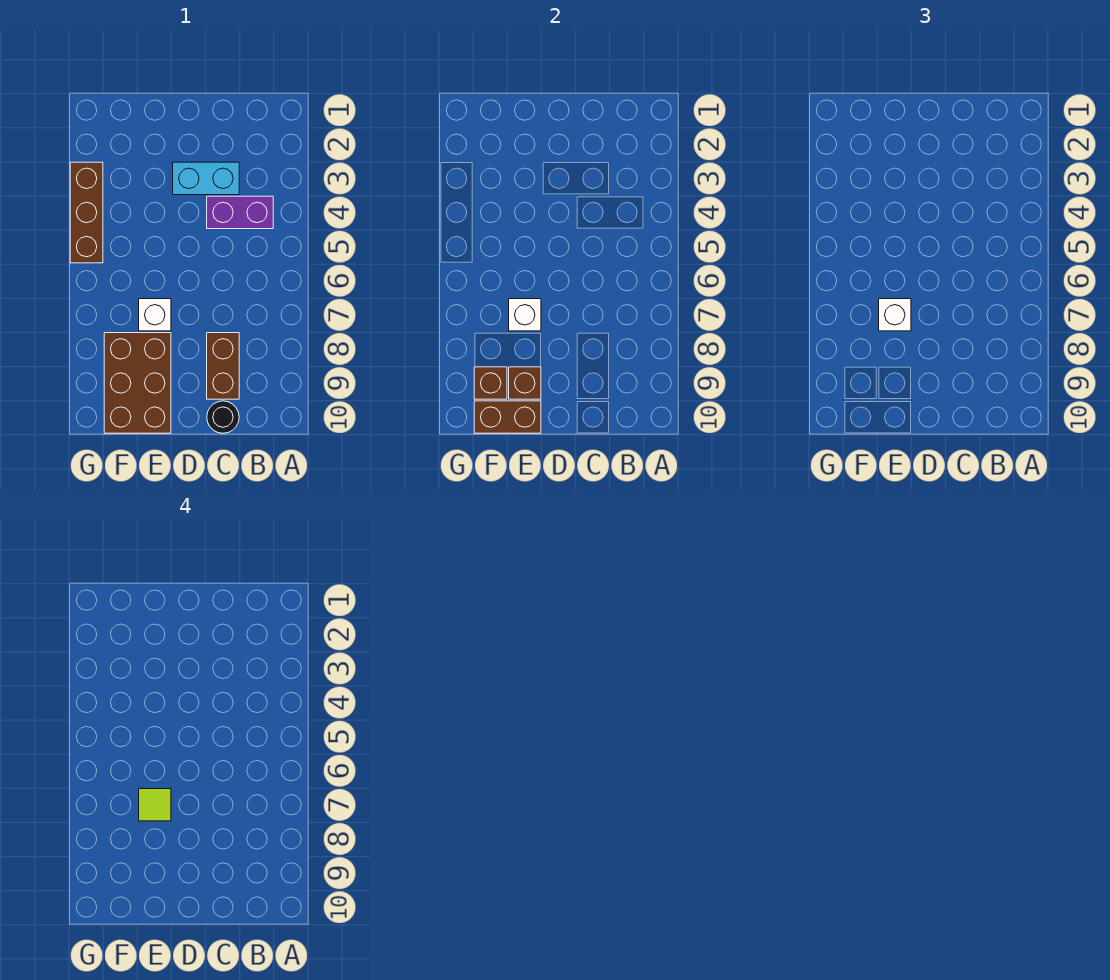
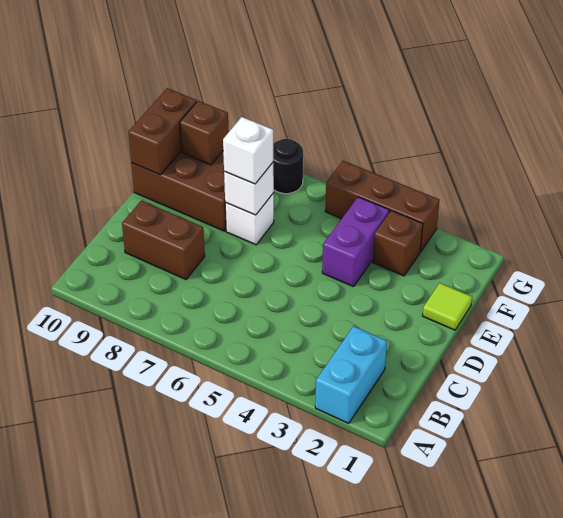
purple 1x2 brick [207,196,273,229] -> purple 1x2 brick moved to [322,197,389,287]
cyan 1x2 brick [173,162,239,195] -> cyan 1x2 brick moved to [315,326,387,423]
black 1x1 round brick [207,401,239,433] -> black 1x1 round brick moved to [273,139,303,194]
lime 1x1 tile [139,789,171,821] -> lime 1x1 tile moved to [423,283,472,330]
brown 1x1 brick [509,367,541,399] -> brown 1x1 brick moved to [373,211,423,276]

